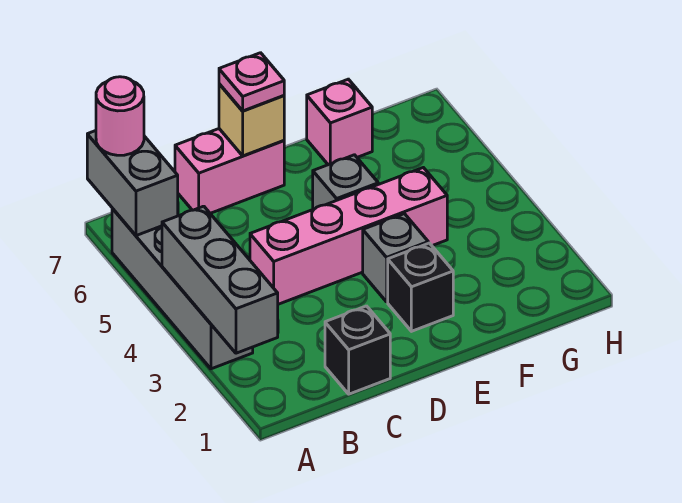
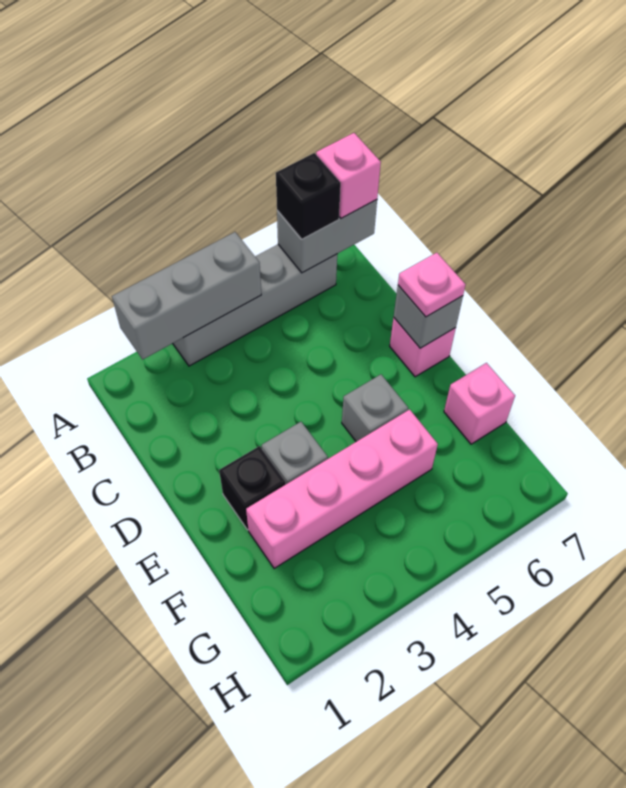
pink 1x1 round brick [96,77,144,155] -> pink 1x1 brick [316,133,381,218]
black 1x1 brick [325,306,390,394] -> black 1x1 brick moved to [276,153,341,239]
pink 1x4 brick [250,168,447,304] -> pink 1x4 brick turned to [246,409,438,569]
pink 1x2 brick [175,129,284,213] -> pink 1x1 brick [390,318,456,377]
tan 1x1 brick [219,84,284,156] -> grey 1x1 brick [394,285,463,348]

